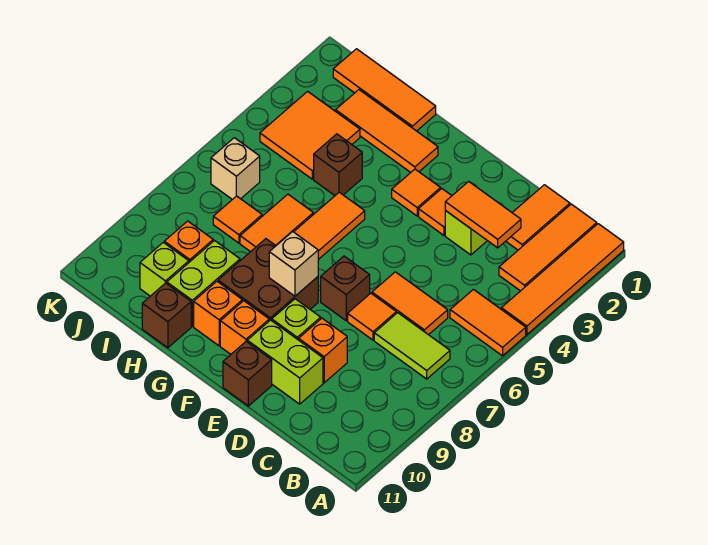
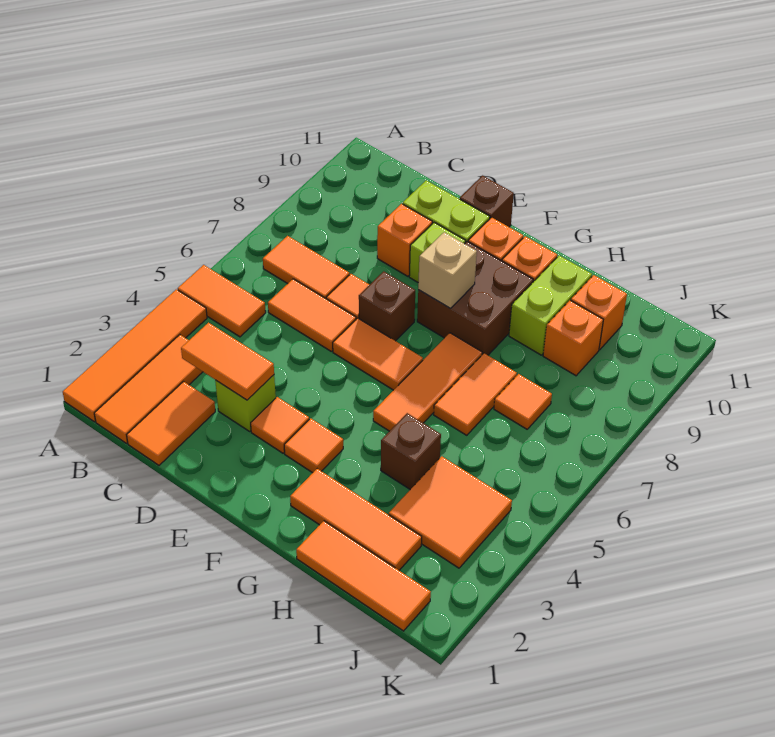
lime 1x2 tile [374,313,450,379] -> orange 1x2 tile [263,236,349,298]
none -> orange 1x2 tile [333,318,423,390]
brown 1x1 brick [142,283,191,348] -> none
lime 1x1 brick [140,242,189,296] -> orange 1x1 brick [571,275,627,350]
tan 1x1 brick [211,138,260,200] -> none

